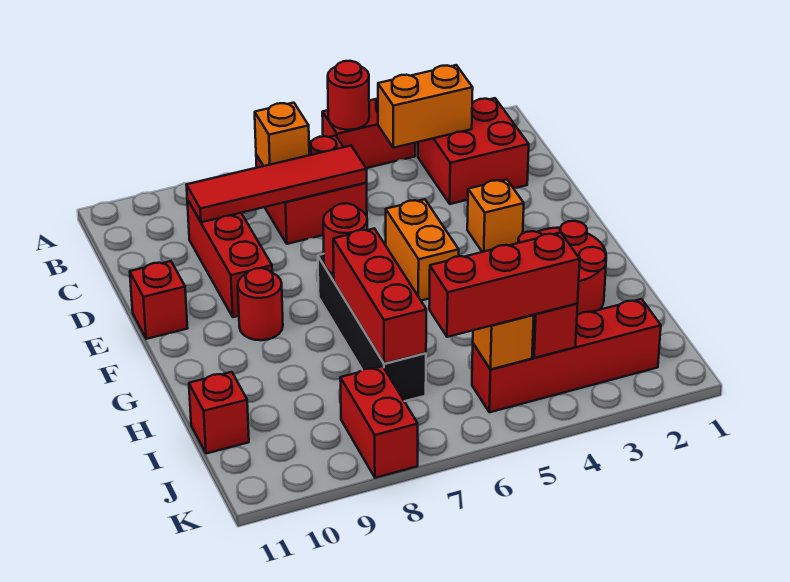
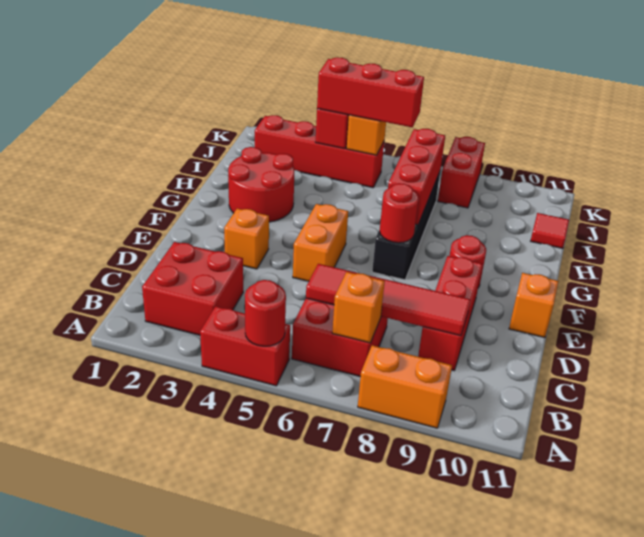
orange 1x2 brick [378,65,473,148] -> orange 1x2 brick moved to [358,345,452,428]
red 1x1 brick [130,261,187,339] -> orange 1x1 brick [509,273,558,338]
red 1x1 brick [189,372,249,454] -> red 1x1 tile [531,213,569,249]

